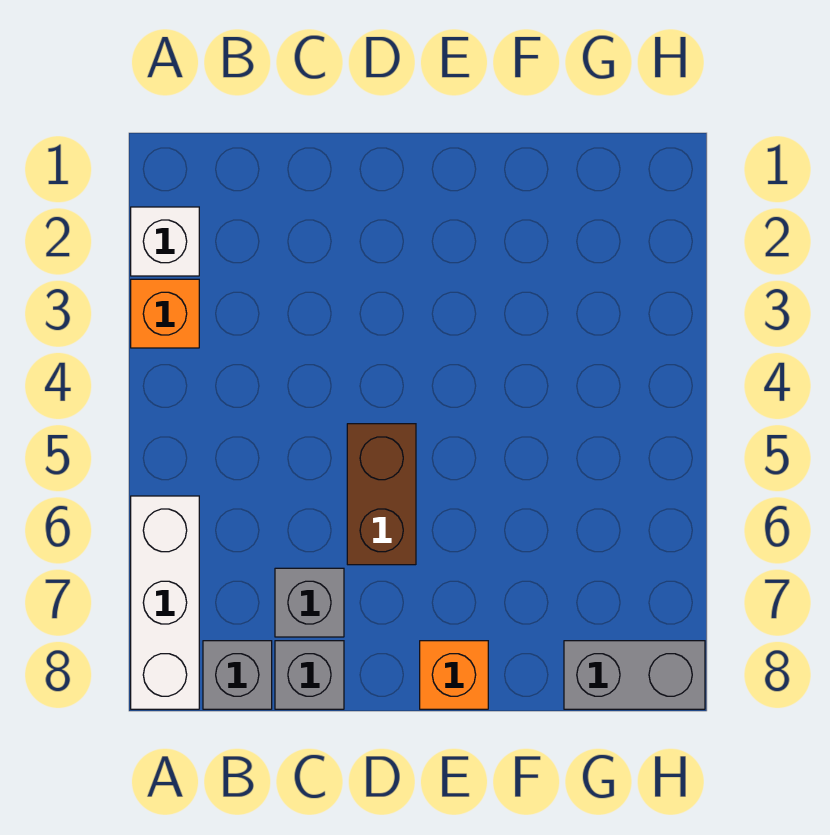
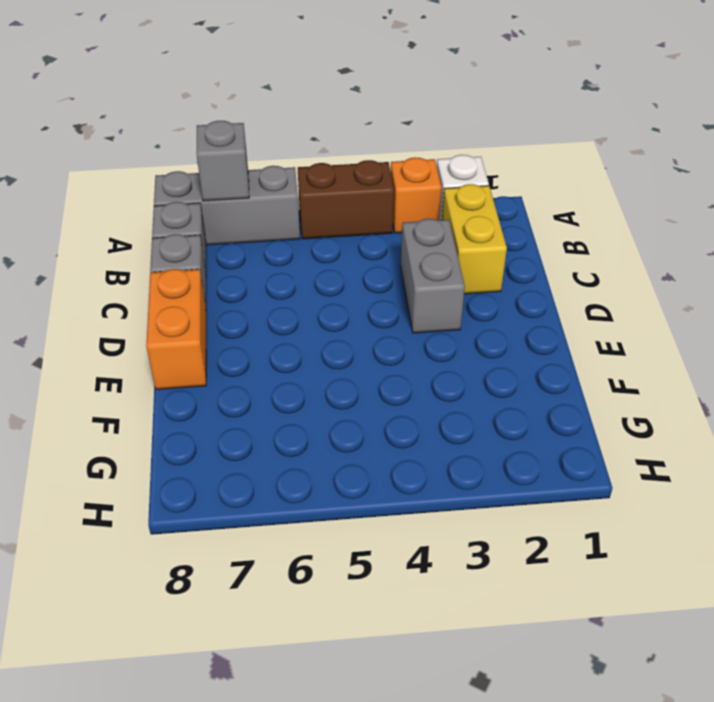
white 1x3 brick [131,496,199,709] -> grey 1x3 brick [154,166,300,245]
none -> yellow 1x2 brick [442,184,507,294]
grey 1x1 brick [275,568,344,637] -> grey 1x1 brick moved to [196,121,249,201]
brown 1x2 brick [347,424,416,565] -> brown 1x2 brick moved to [298,160,394,239]
orange 1x1 brick [420,641,488,709] -> orange 1x2 brick [146,269,206,389]
grey 1x2 brick [564,641,705,709] -> grey 1x2 brick moved to [401,219,465,333]

